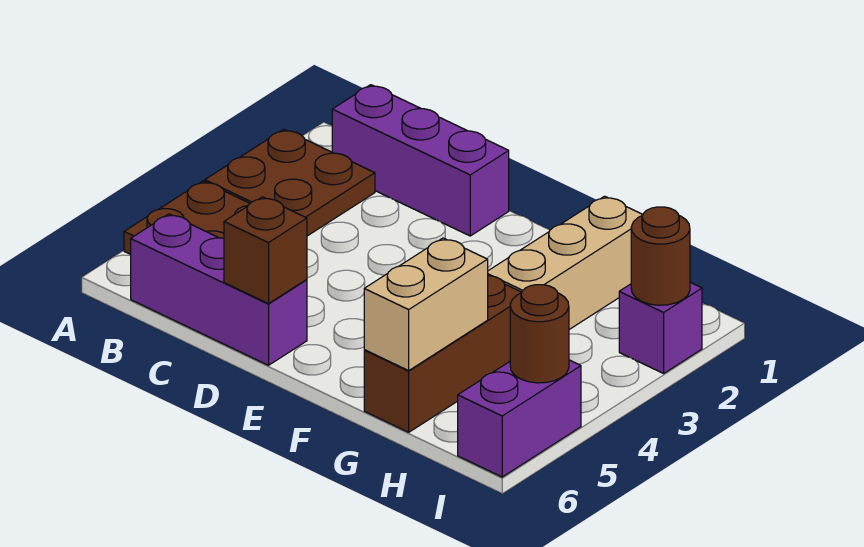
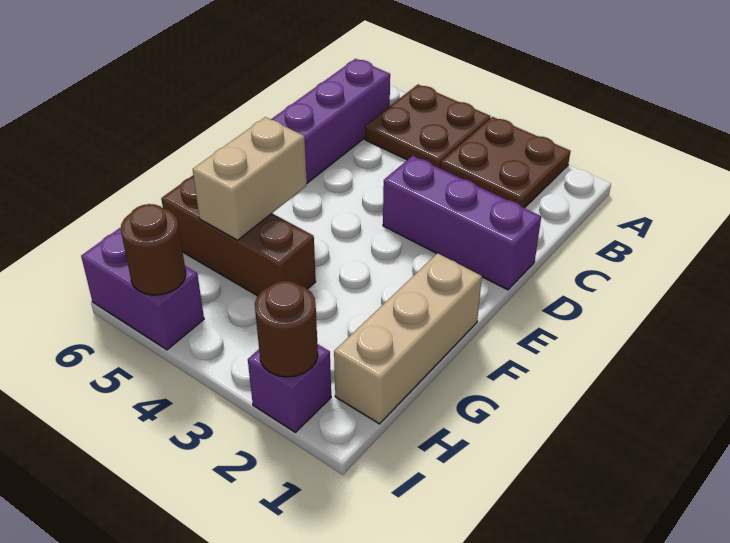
purple 1x3 brick [332,85,509,236] -> purple 1x3 brick turned to [383,156,541,290]
brown 1x1 brick [224,197,307,304] -> none
tan 1x3 brick [488,196,643,329] -> tan 1x3 brick turned to [334,253,482,424]
tan 1x2 brick [364,238,488,371] -> tan 1x2 brick turned to [193,117,307,240]

